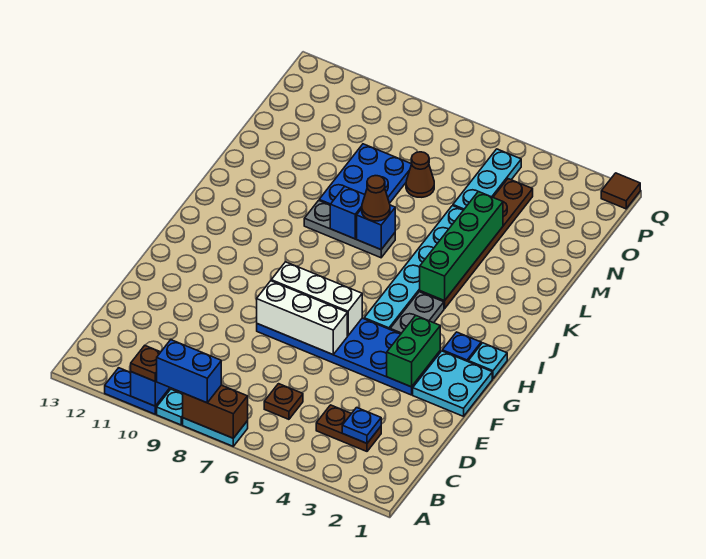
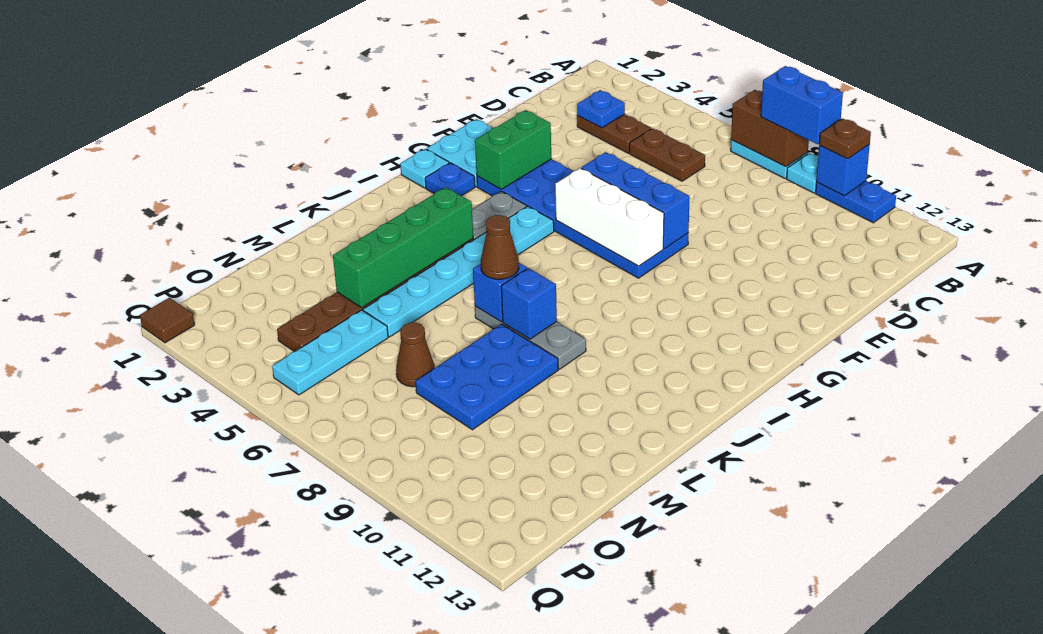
brown 1x1 plate [264,384,303,419] -> brown 1x2 plate [629,128,705,181]
white 1x3 brick [257,281,347,355] -> blue 1x3 brick [581,152,690,249]

